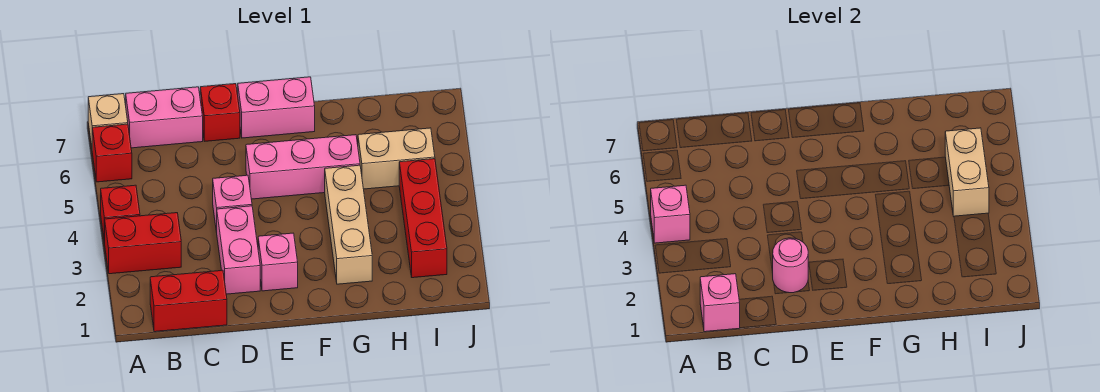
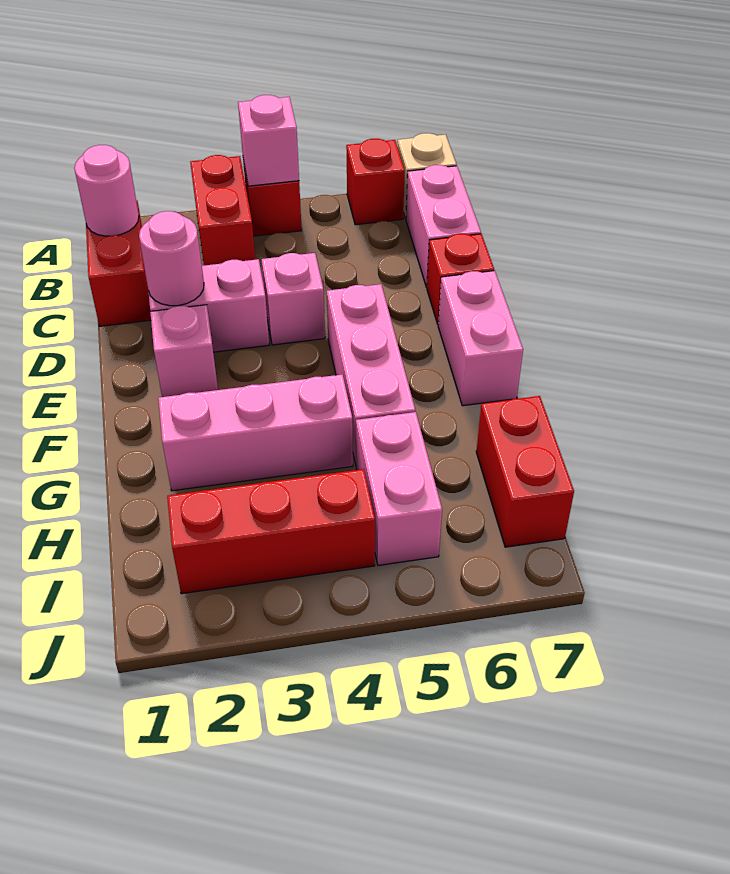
pink 1x1 brick [700,274,740,332] -> pink 1x1 round brick [74,145,139,236]
tan 1x3 brick [325,165,372,284] -> pink 1x3 brick [158,375,353,491]
tan 1x2 brick [358,128,435,189] -> pink 1x2 brick [356,412,442,565]
none -> red 1x2 brick [476,396,574,547]
tan 1x2 brick [945,128,989,216] -> none

